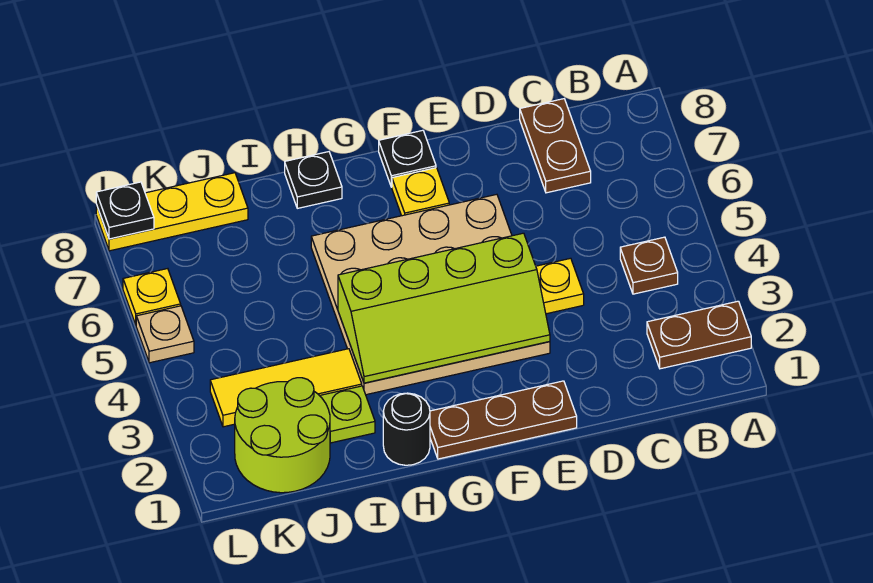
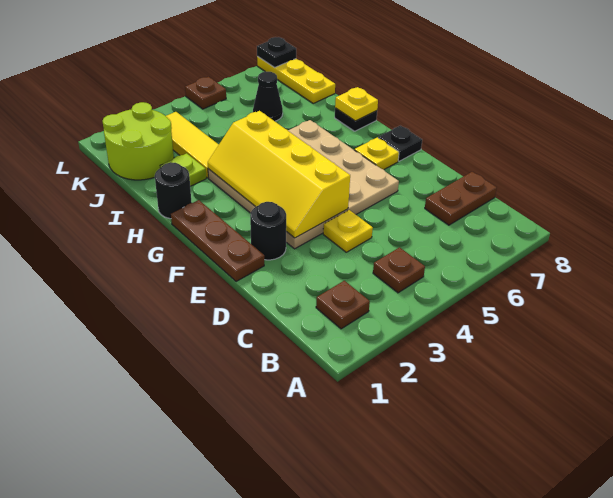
brown 1x2 plate [647,301,751,369] -> brown 1x1 plate [316,281,370,329]
none -> black 1x1 round brick [250,202,286,260]
lime 2x4 slope [338,233,550,383] -> yellow 2x4 slope [208,111,350,238]
none -> black 1x1 cone [253,72,283,121]
tan 1x1 plate [136,306,194,363] -> brown 1x1 plate [185,77,226,109]
yellow 1x1 plate [123,269,181,324] -> yellow 1x1 plate moved to [335,87,378,121]

